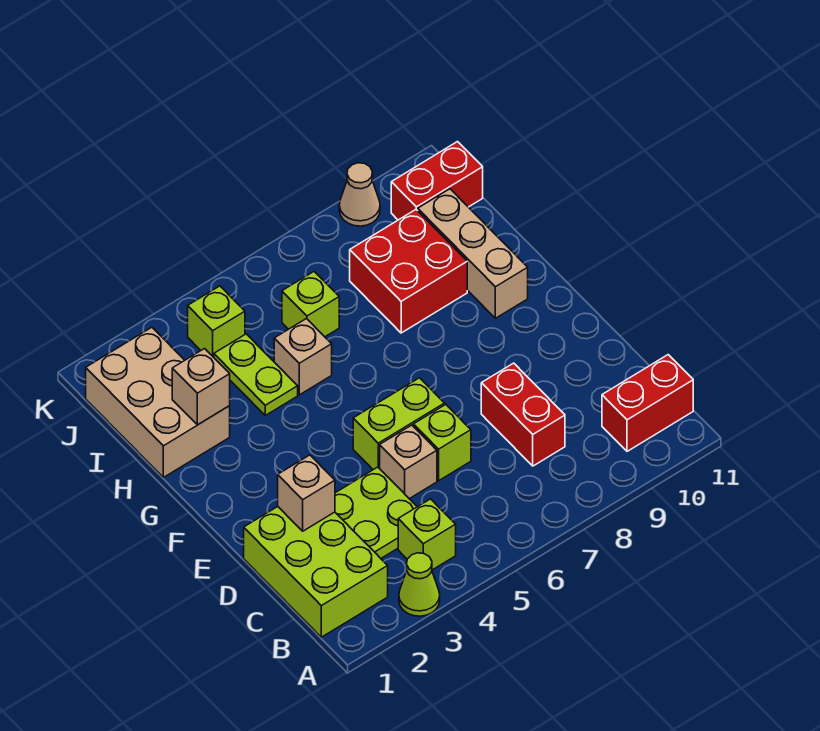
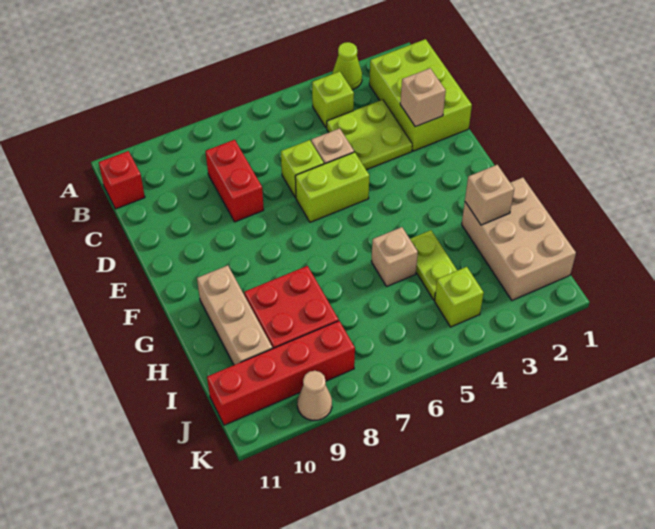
red 1x2 brick [602,355,693,451] -> red 1x1 brick [99,151,145,209]
lime 1x1 brick [282,272,339,337] -> none
red 1x2 brick [391,142,483,220] -> red 1x4 brick [207,321,355,425]

